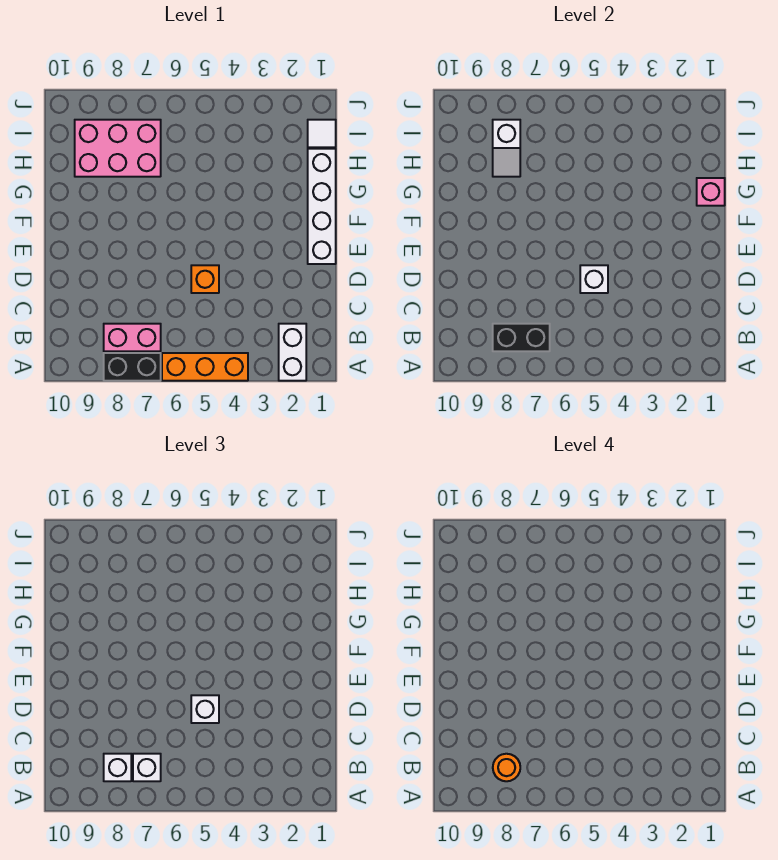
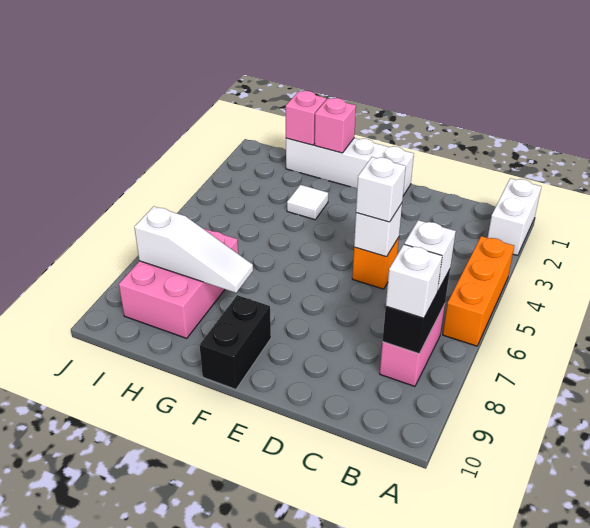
white 1x2 brick [279,324,306,381] -> white 1x2 brick turned to [488,178,541,255]
black 1x2 brick [104,353,161,381] -> black 1x2 brick moved to [200,295,271,389]
orange 1x1 round brick [493,754,520,781] -> none
none -> pink 1x1 brick [286,91,326,145]
white 1x2 slope [493,120,520,177] -> white 1x3 slope [134,206,253,293]
white 1x1 tile [308,120,336,147] -> white 1x1 tile moved to [287,185,328,220]

